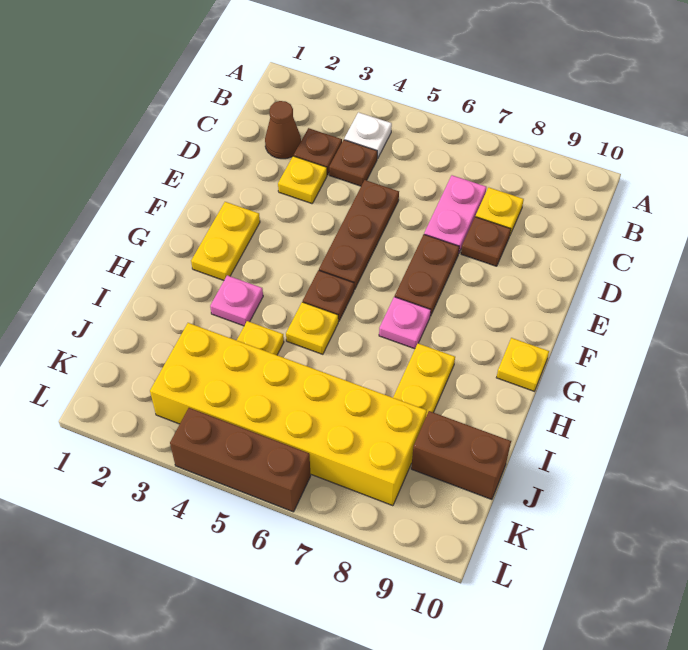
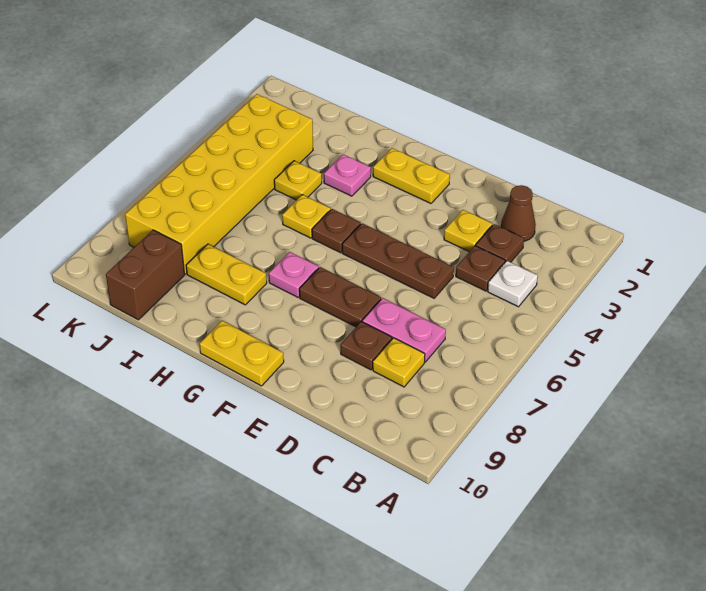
yellow 1x1 plate [496,338,549,391] -> yellow 1x2 plate [200,321,284,386]
brown 1x3 brick [170,408,311,512] -> none

